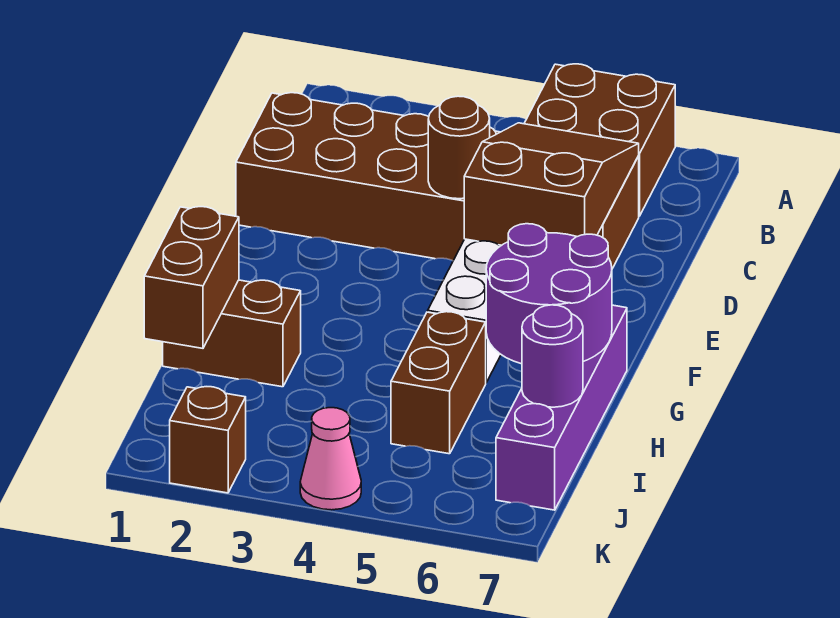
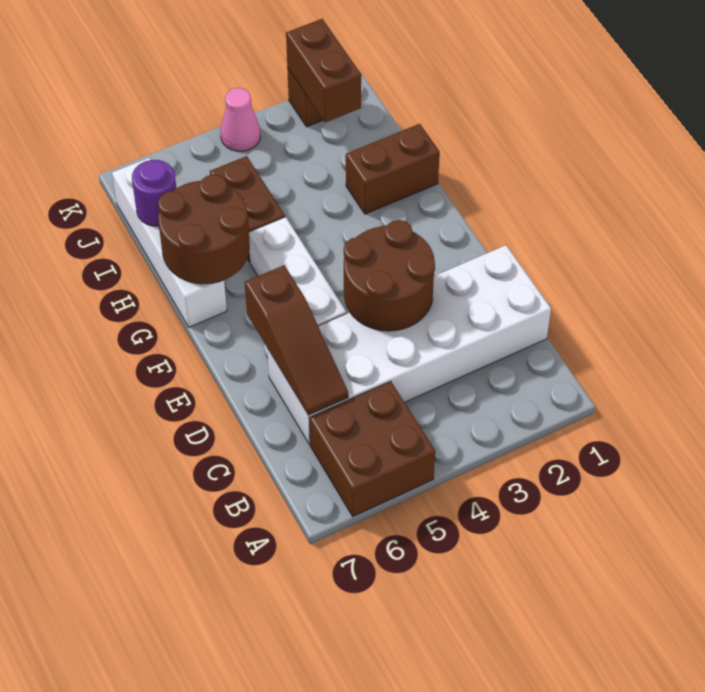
brown 2x6 brick [236,93,639,269] -> white 2x6 brick [267,245,551,445]
brown 2x3 slope [464,123,639,245] -> brown 1x3 slope [245,265,348,415]
brown 1x1 round brick [428,96,490,199] -> brown 2x2 round brick [344,220,435,331]
purple 2x2 round brick [486,224,612,364] -> brown 2x2 round brick [158,175,250,284]
purple 1x4 brick [496,305,627,510] -> white 1x4 brick [112,158,227,327]
brown 1x2 brick [144,207,239,348] -> brown 1x2 brick moved to [286,19,361,122]

